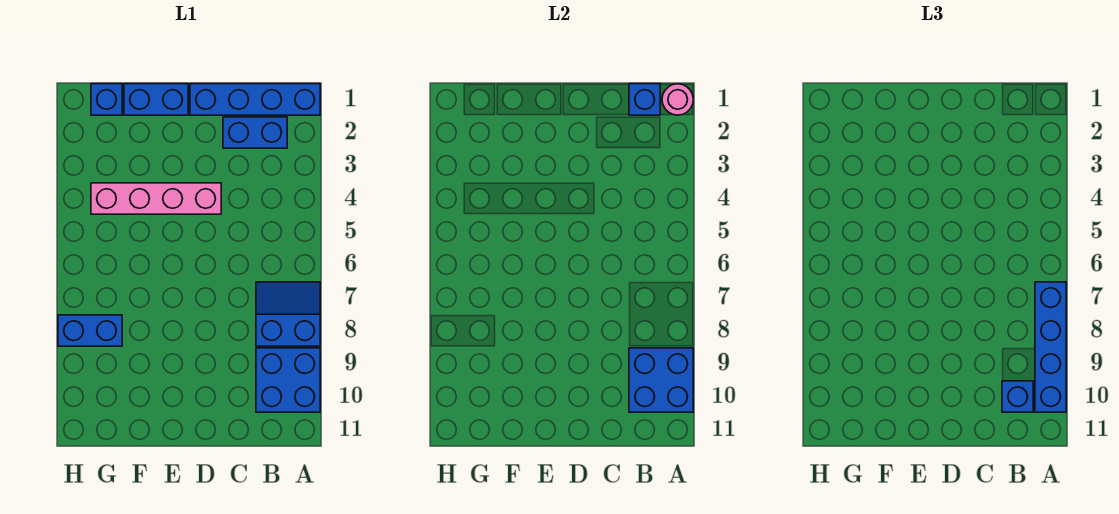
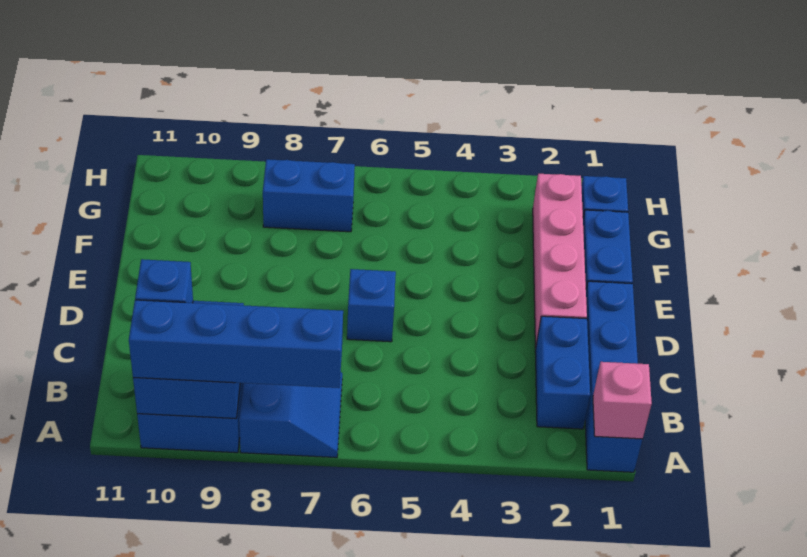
pink 1x1 round brick [662,84,693,115] -> pink 1x1 brick [593,362,652,439]
blue 1x1 brick [629,84,660,115] -> blue 1x1 brick moved to [347,269,396,342]
pink 1x4 brick [91,183,221,214] -> pink 1x4 brick moved to [533,174,587,349]
blue 1x2 brick [58,315,122,346] -> blue 1x2 brick turned to [263,159,355,232]

